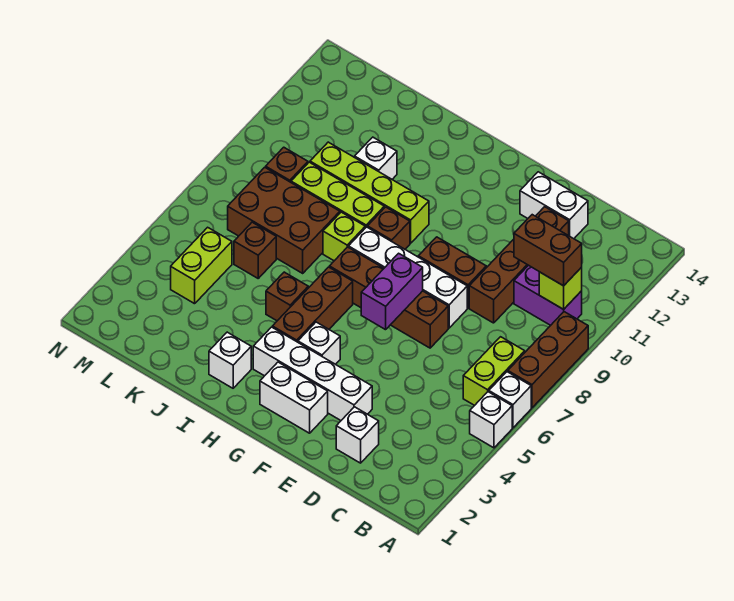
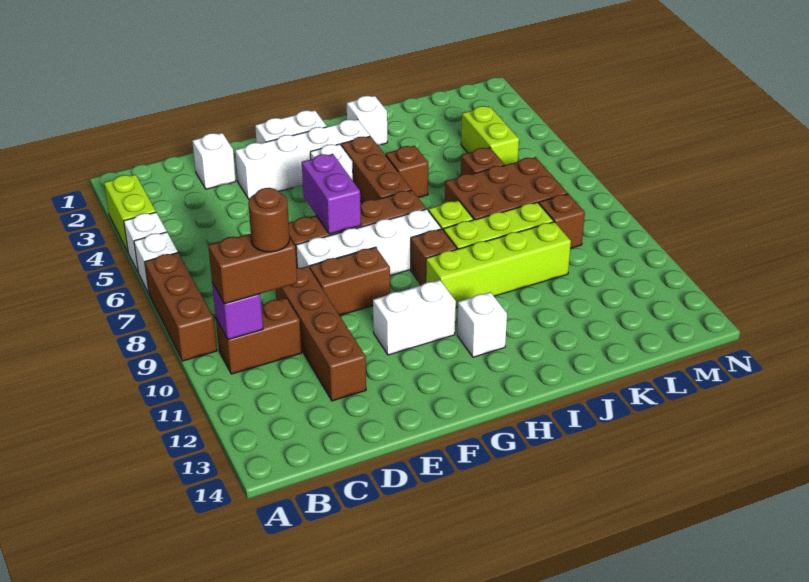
lime 1x2 brick [463,337,525,406] -> lime 1x2 brick moved to [104,174,156,252]
purple 1x2 brick [514,265,582,325] -> brown 1x2 brick [216,298,301,374]
lime 1x1 brick [539,267,582,309] -> purple 1x1 brick [212,283,263,340]
none -> brown 1x1 round brick [248,188,290,252]
white 1x2 brick [520,172,588,239] -> white 1x2 brick moved to [373,280,456,355]
white 1x1 brick [355,137,397,179] -> white 1x1 brick moved to [457,292,507,357]

